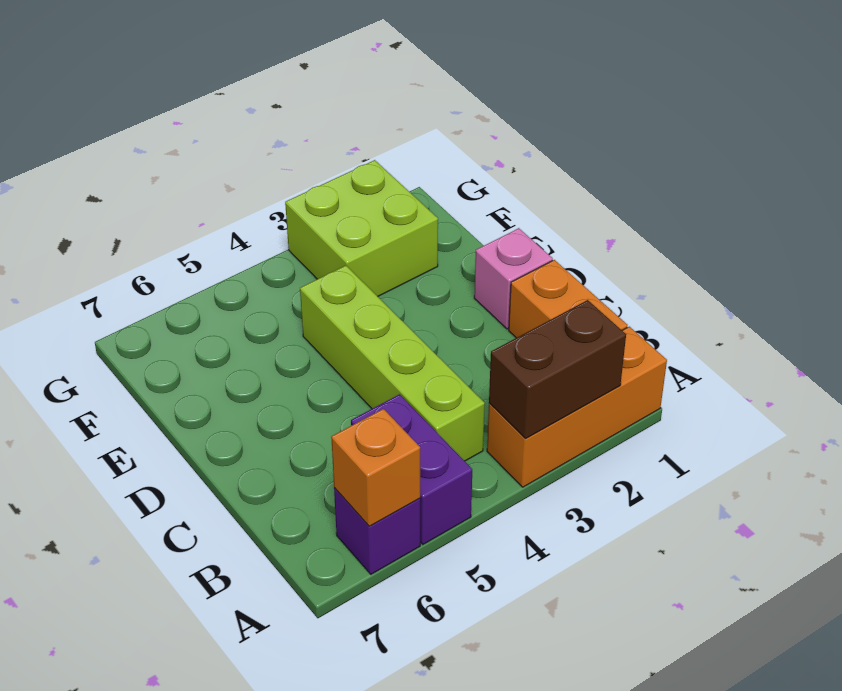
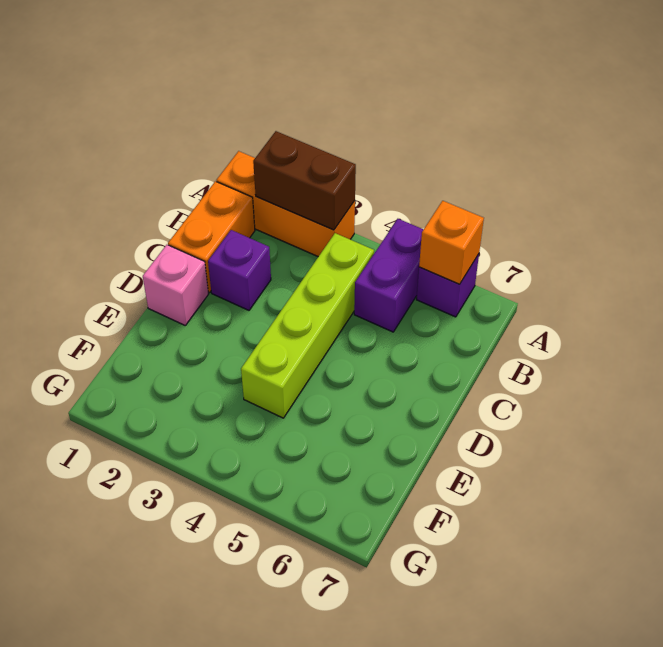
none -> purple 1x1 brick [208,230,271,310]
lime 2x2 brick [285,160,438,296] -> none

